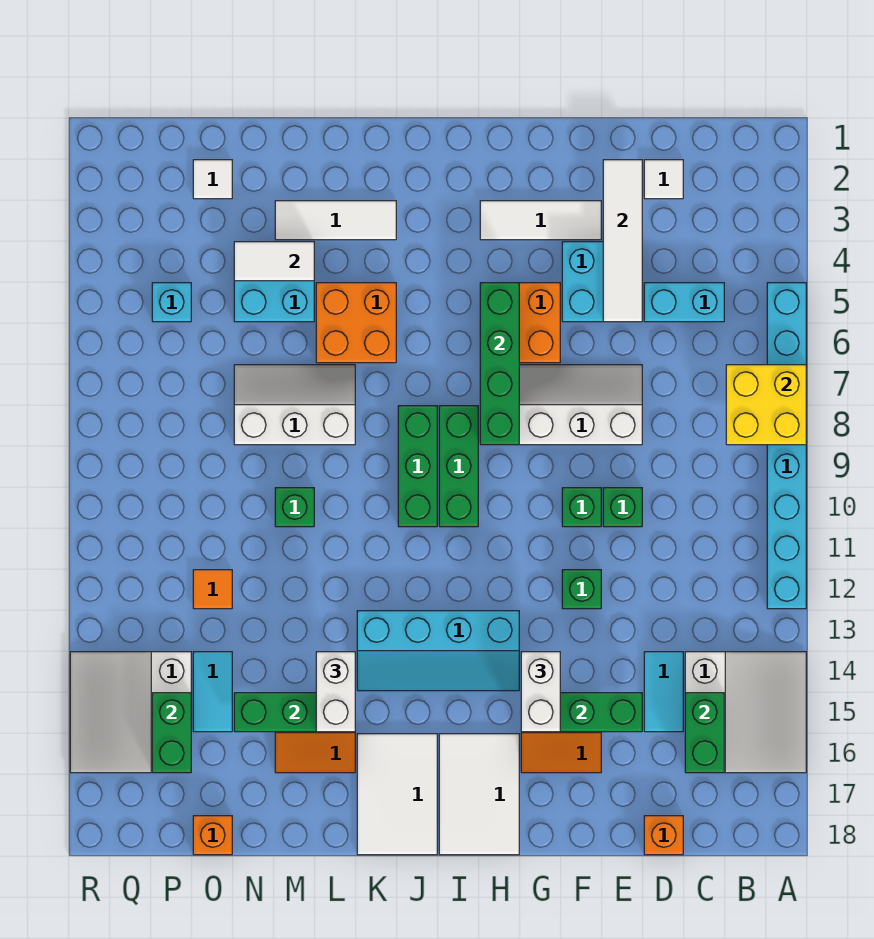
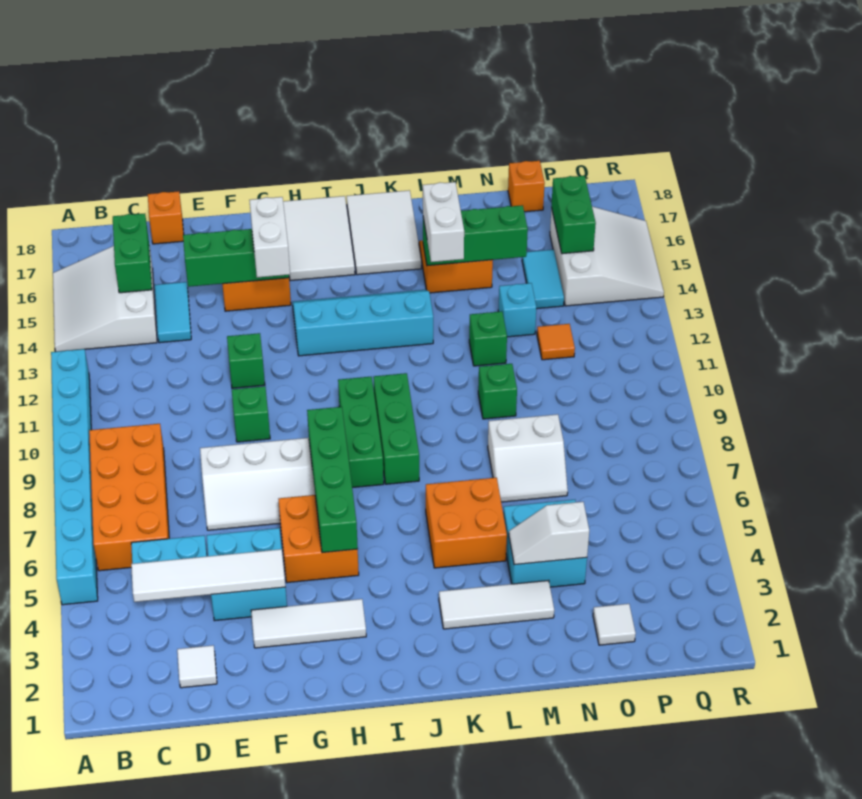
yellow 2x2 brick [726,365,806,445] -> none
none -> orange 2x4 brick [89,424,169,571]
white 1x4 tile [603,160,642,322] -> white 1x4 tile turned to [131,549,285,602]
green 1x1 brick [603,488,642,527] -> green 1x1 brick moved to [469,311,507,366]
white 2x3 slope [234,365,355,445] -> white 2x2 slope [488,414,568,502]
white 1x2 tile [234,242,314,281] -> white 1x2 slope [509,502,589,565]
cyan 1x1 brick [152,283,191,322] -> cyan 1x1 brick moved to [498,283,536,337]

